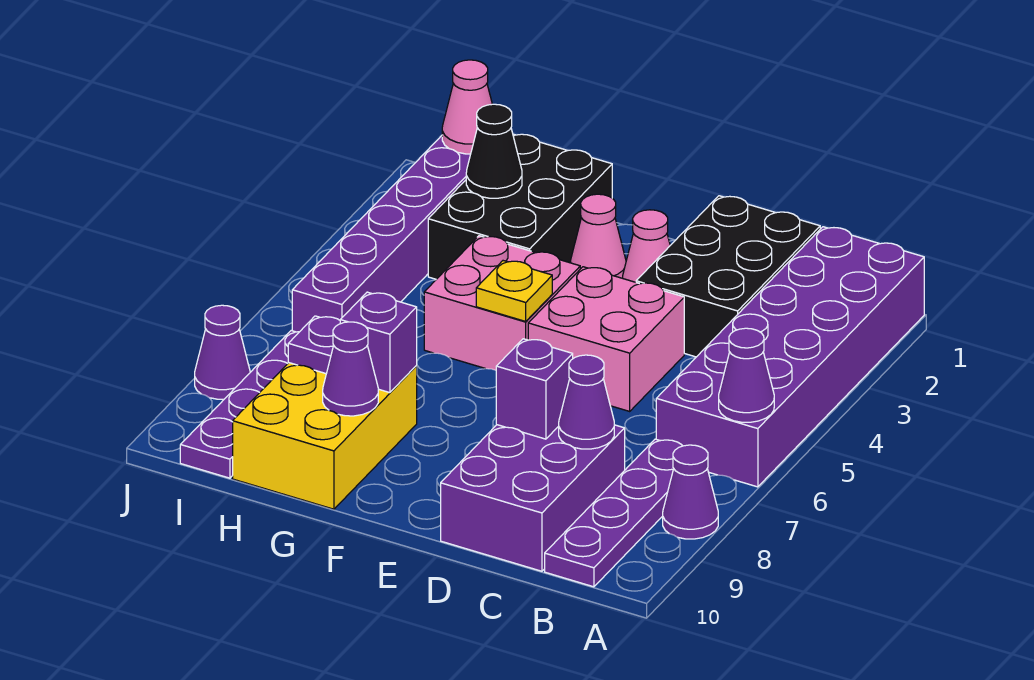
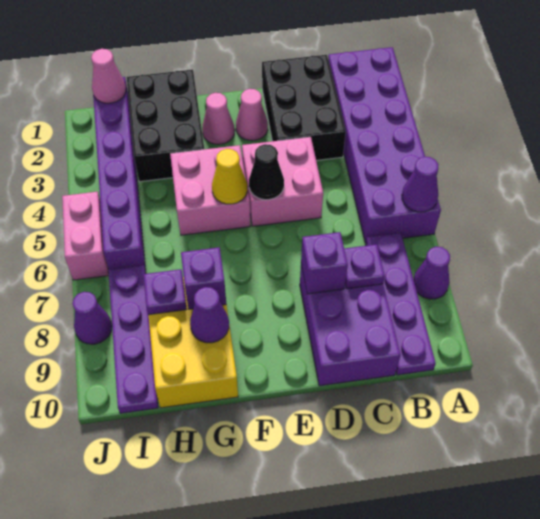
purple 1x1 cone [559,355,614,449] -> purple 1x1 plate [344,244,385,289]
yellow 1x1 plate [476,261,552,321] -> yellow 1x1 cone [212,149,247,204]
black 1x1 cone [466,104,522,198] -> black 1x1 cone moved to [249,144,284,200]
none -> pink 1x2 brick [62,192,109,280]

